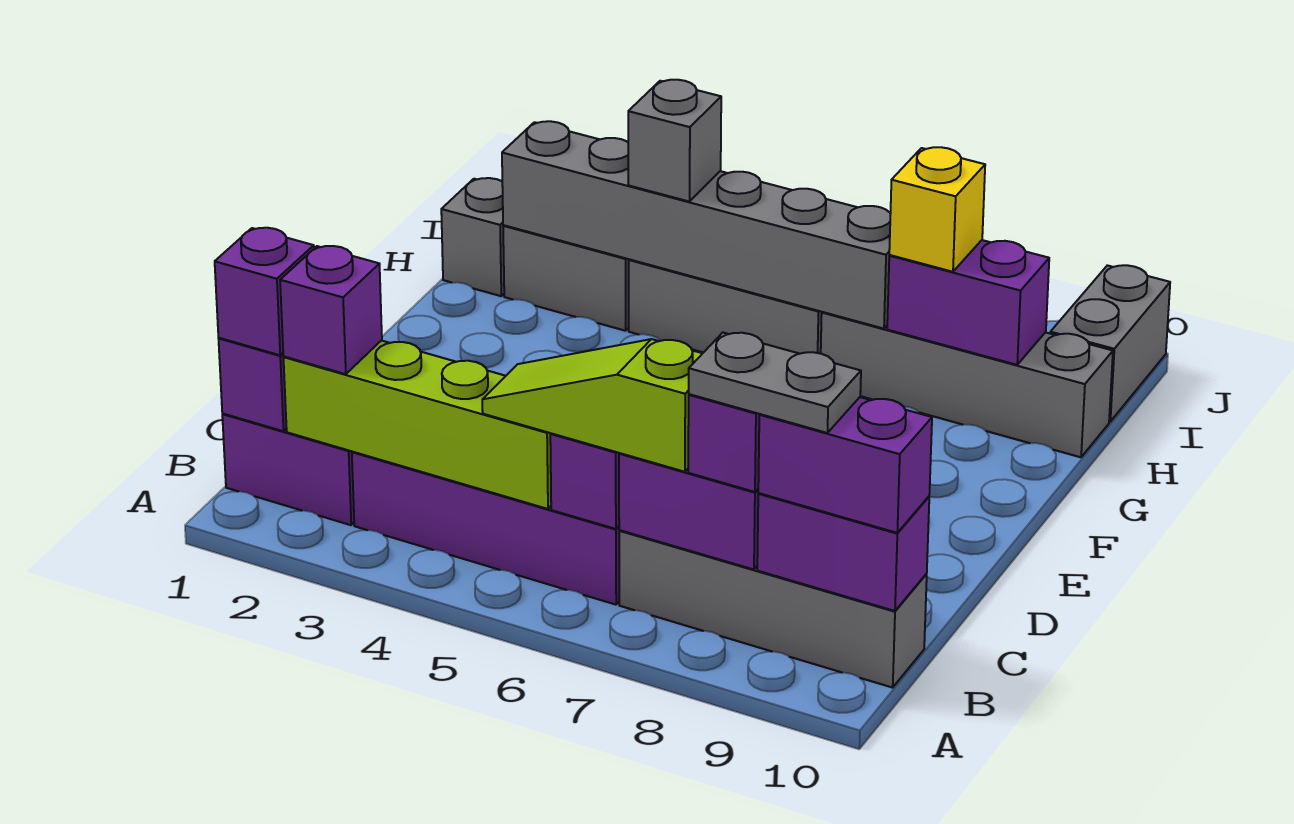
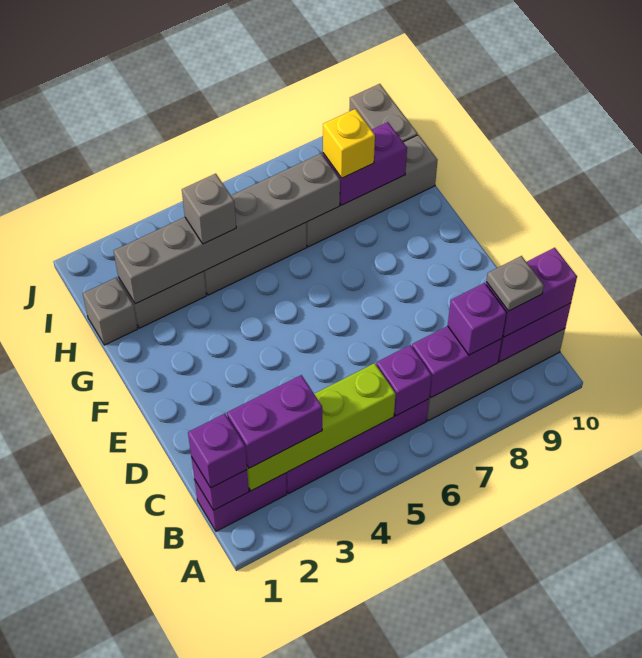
purple 1x1 brick [280,246,382,374] -> purple 1x2 brick [227,375,322,468]
lime 1x3 slope [482,339,703,472] -> none
grey 1x2 plate [689,333,861,433] -> grey 1x1 plate [486,256,544,311]

